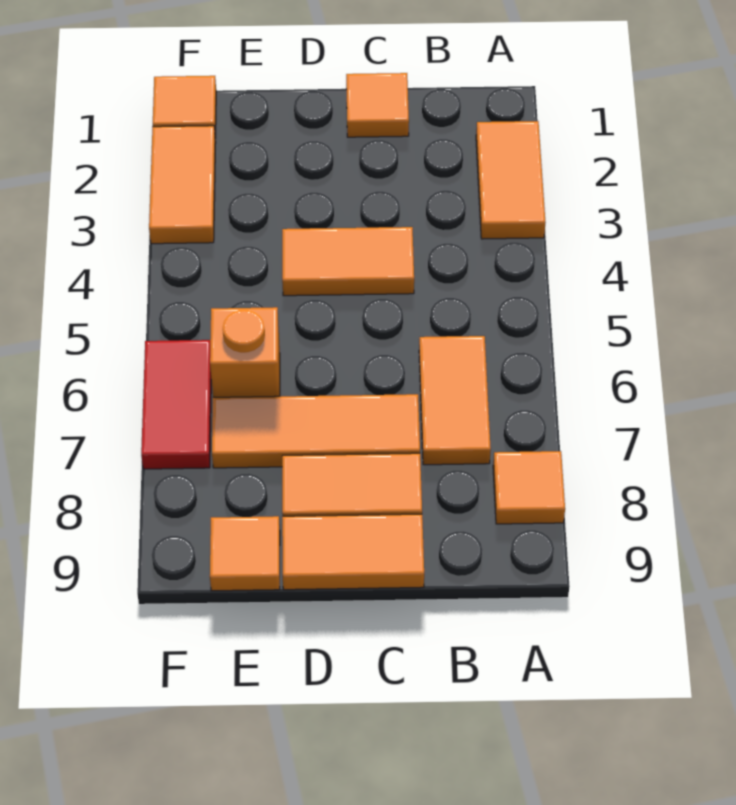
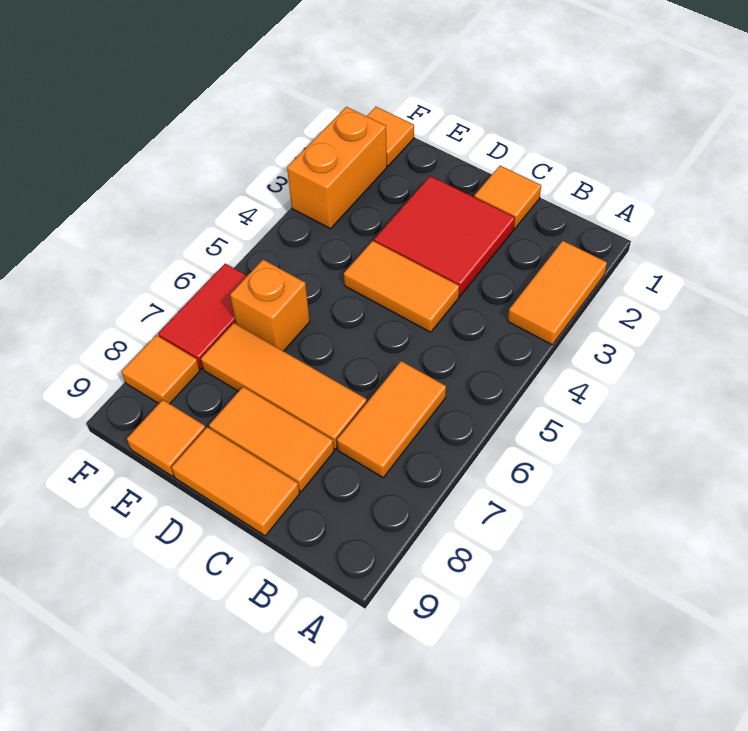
orange 1x1 tile [493,451,565,524] -> orange 1x1 tile moved to [122,335,200,404]
none -> red 2x2 tile [374,176,515,296]
orange 1x2 tile [149,126,216,244] -> orange 1x2 brick [287,107,387,229]

